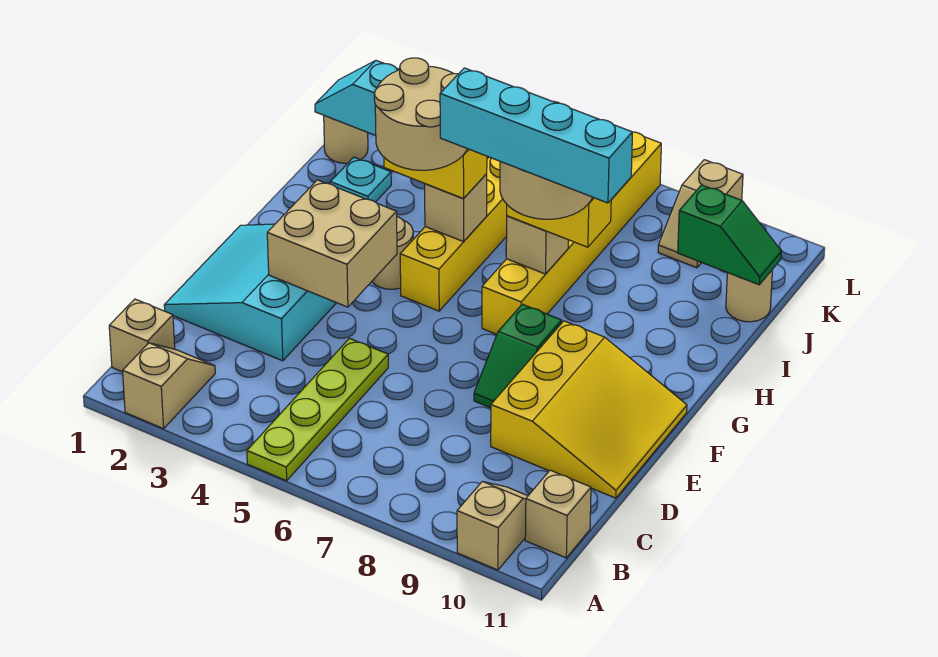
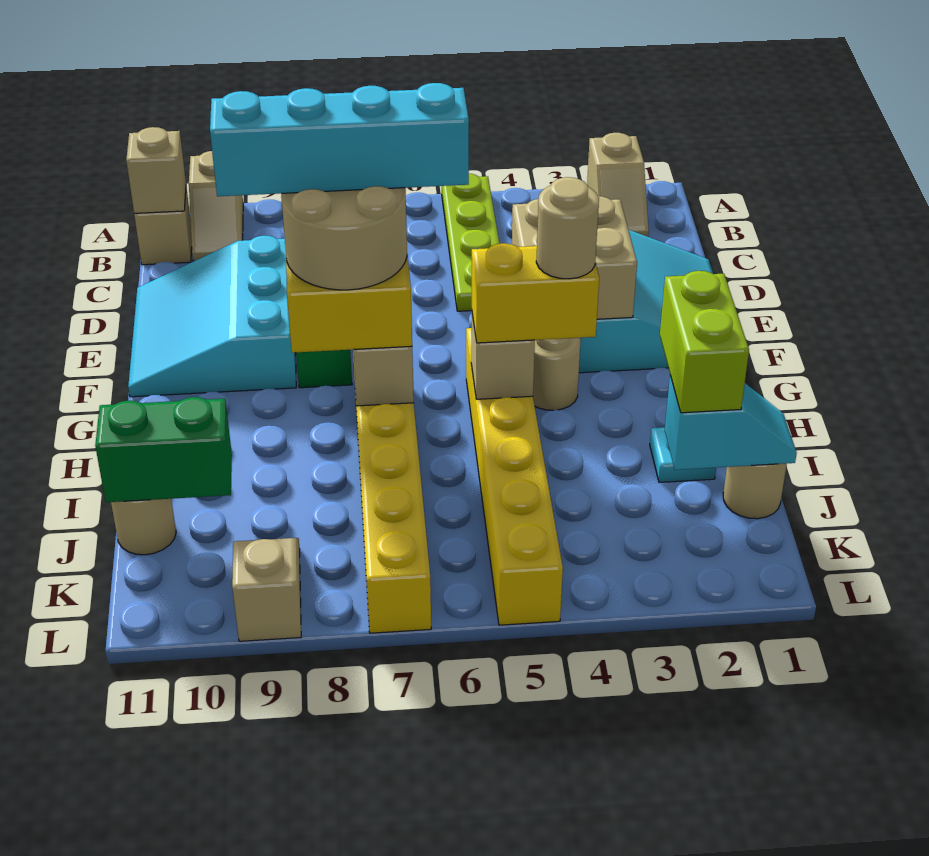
tan 1x1 brick [109,299,175,372] -> tan 1x1 brick moved to [126,127,186,213]
yellow 3x3 slope [491,321,687,498] -> cyan 3x3 slope [128,235,296,397]
tan 2x2 round brick [374,58,467,170] -> tan 1x1 round brick [536,177,599,279]
none -> lime 1x2 brick [660,271,749,413]
green 1x2 slope [678,185,781,285] -> green 1x2 brick [95,397,232,502]

